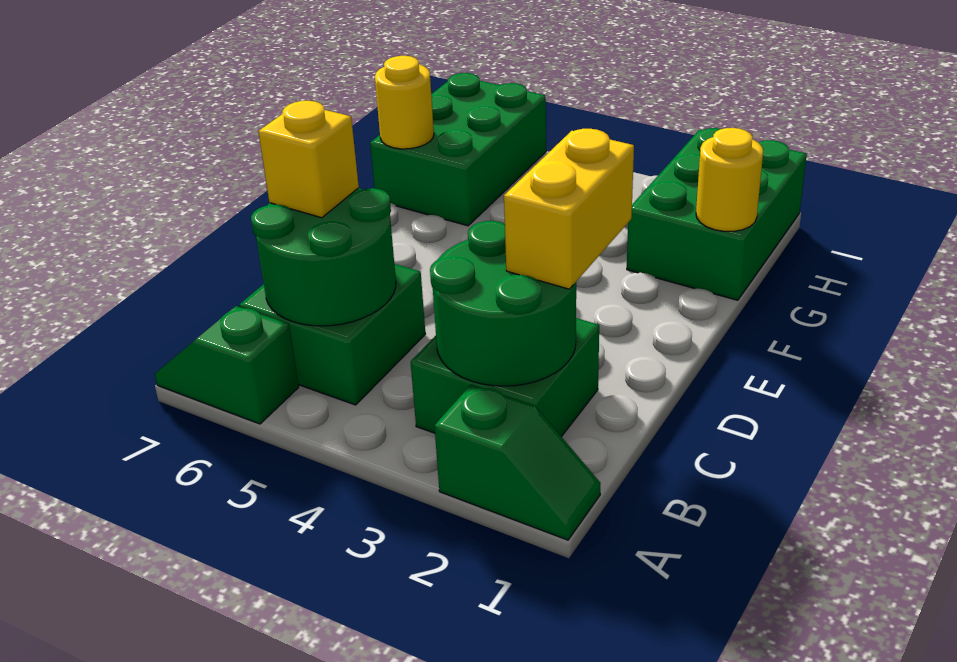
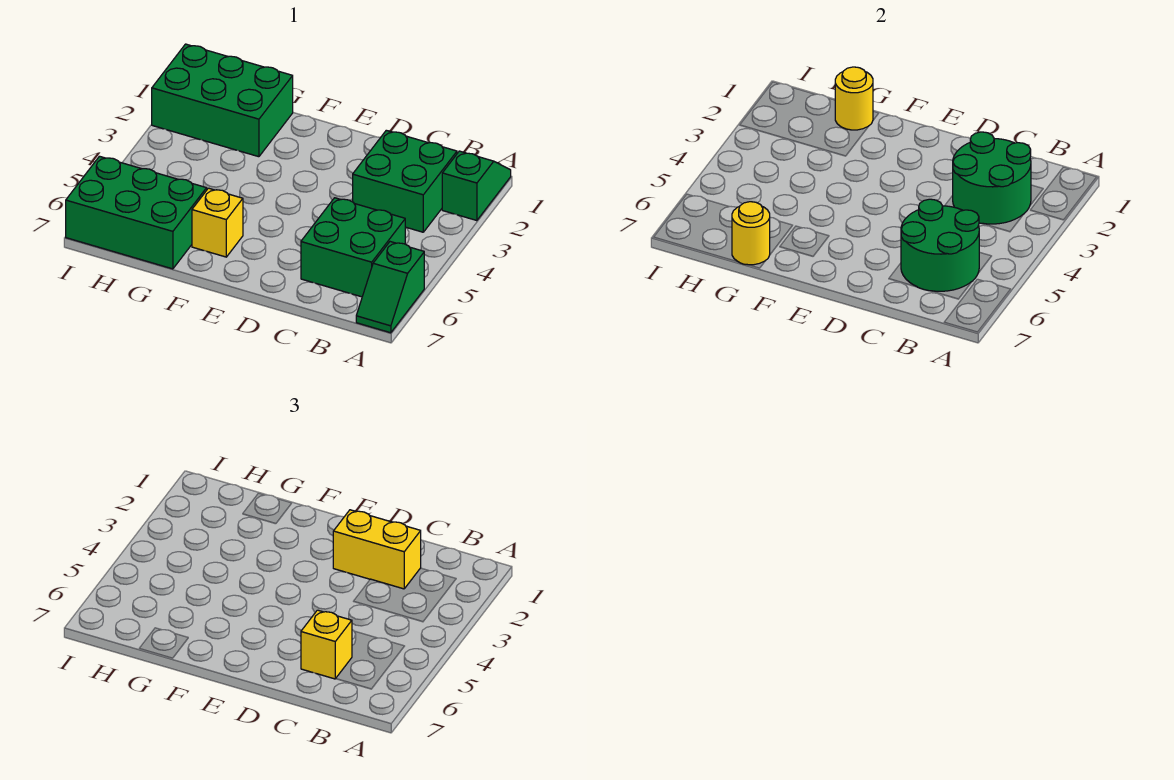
none -> yellow 1x1 brick [192,188,243,257]

